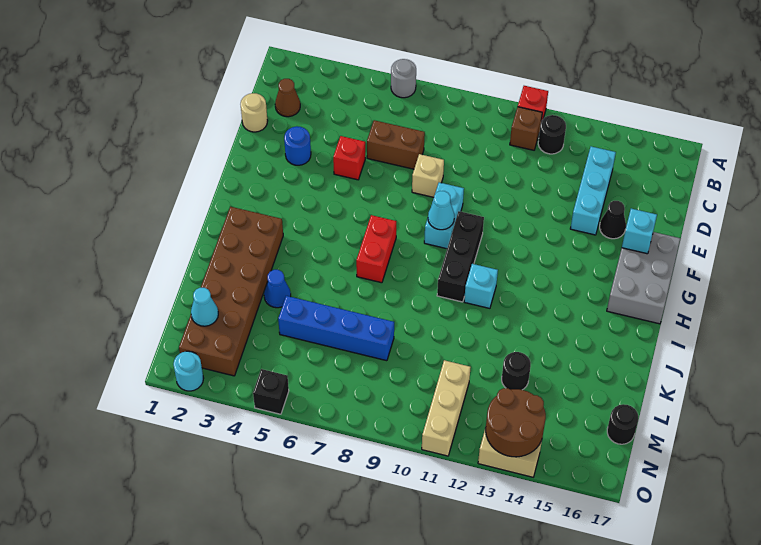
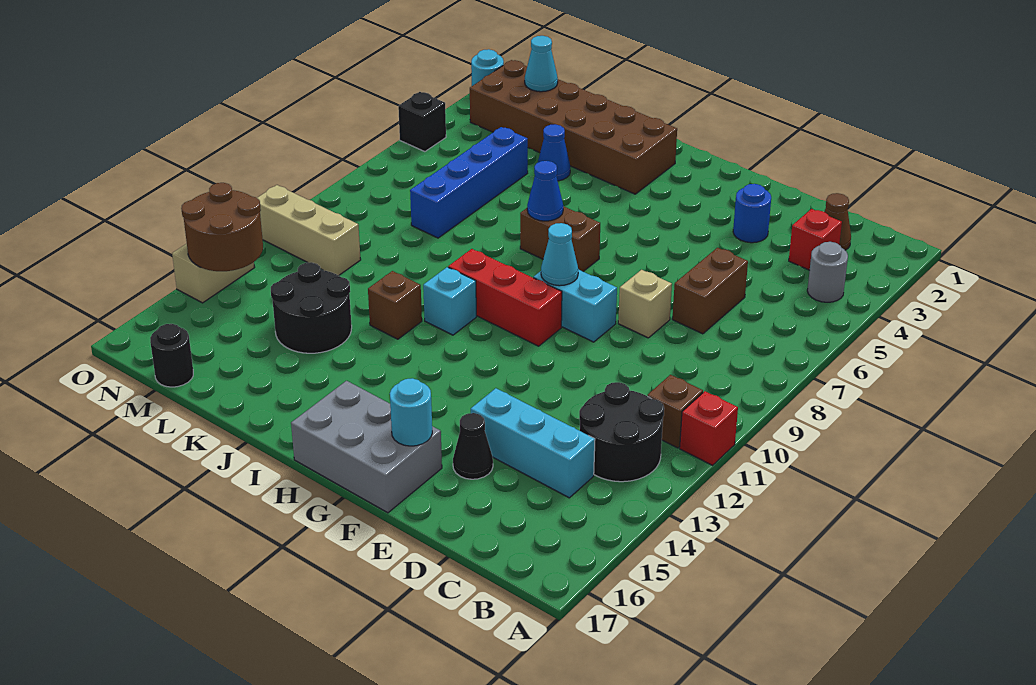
grey 1x1 round brick [391,59,416,98] -> grey 1x1 round brick moved to [807,242,848,302]
black 1x1 round brick [538,115,566,154] -> black 2x2 round brick [579,382,664,482]
tan 1x1 round brick [241,93,268,132] -> none
red 1x1 brick [333,136,365,180] -> red 1x1 brick moved to [789,209,842,270]
cyan 1x1 brick [622,209,657,254] -> cyan 1x1 round brick [390,378,432,446]
black 1x3 brick [437,211,484,302] -> red 1x3 brick [448,249,562,346]
red 1x2 brick [356,215,396,283] -> brown 1x2 brick [520,206,600,272]
none -> blue 1x1 cone [527,161,563,221]
none -> brown 1x1 brick [368,271,422,339]
black 1x1 round brick [502,352,531,390] -> black 2x2 round brick [271,262,352,353]

